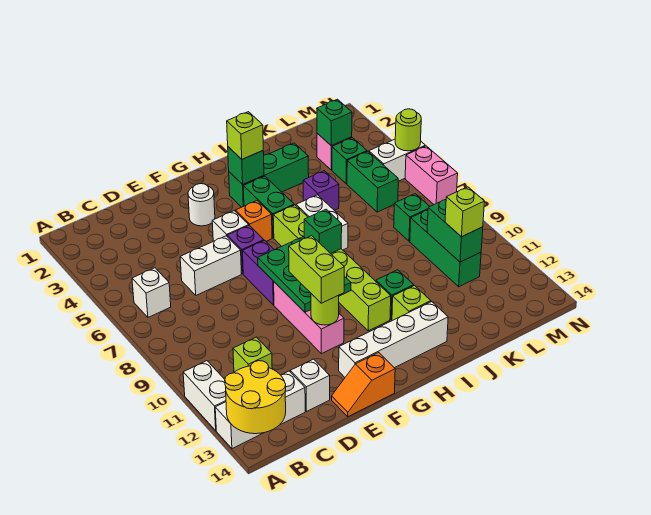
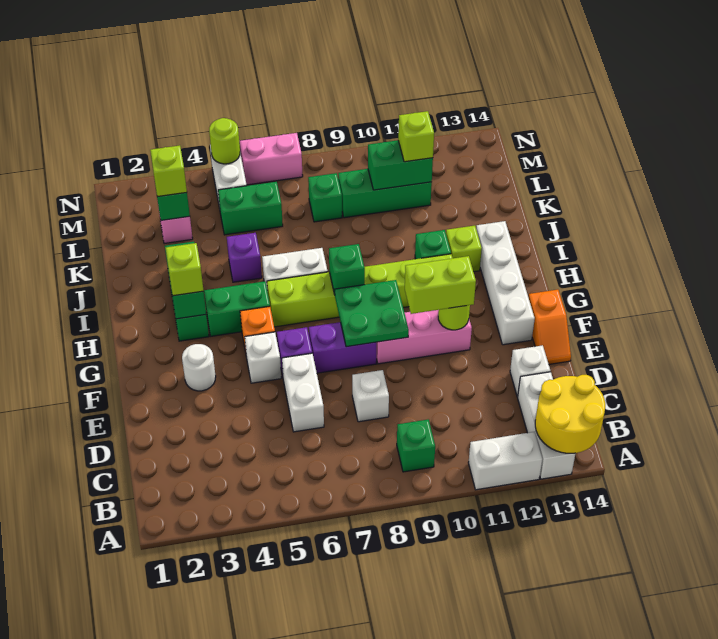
white 1x1 brick [132,268,171,317] -> white 1x1 brick moved to [352,370,389,422]
lime 1x1 brick [233,337,272,372] -> lime 1x1 brick moved to [150,145,187,197]
green 2x3 plate [258,237,351,312] -> green 2x2 plate [335,280,409,347]
green 1x1 brick [332,138,367,184] -> green 1x1 brick moved to [397,419,435,472]

